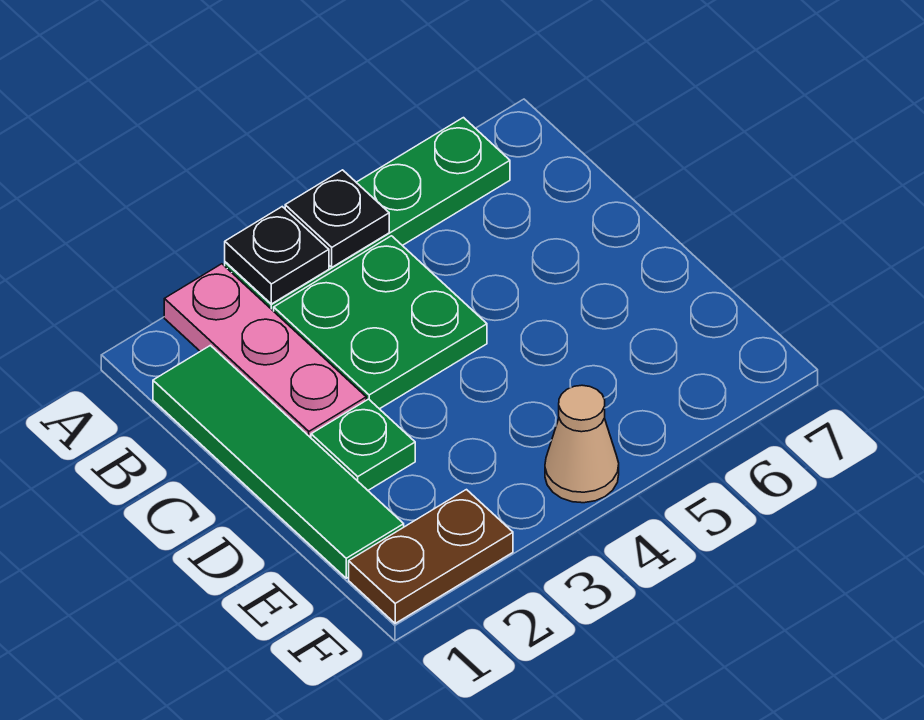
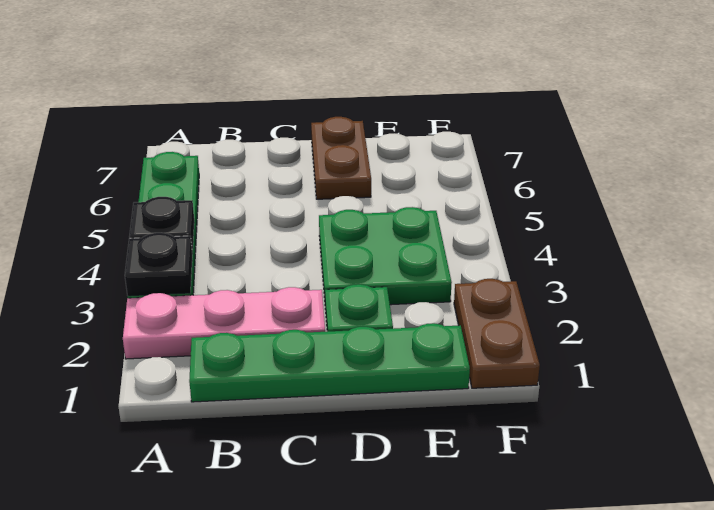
green 1x4 tile [153,345,404,578] -> green 1x4 plate [189,323,470,402]
green 2x2 plate [274,236,487,409] -> green 2x2 plate moved to [319,207,452,305]
none -> brown 1x2 plate [311,117,371,199]
tan 1x1 cone [545,385,619,503] -> none

